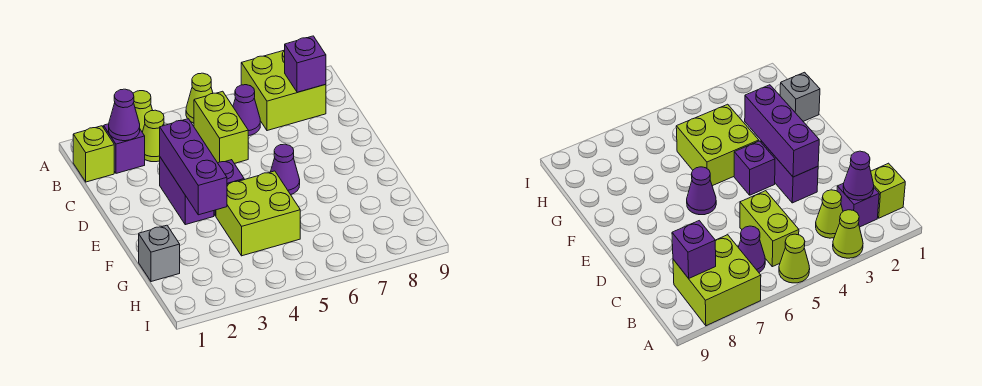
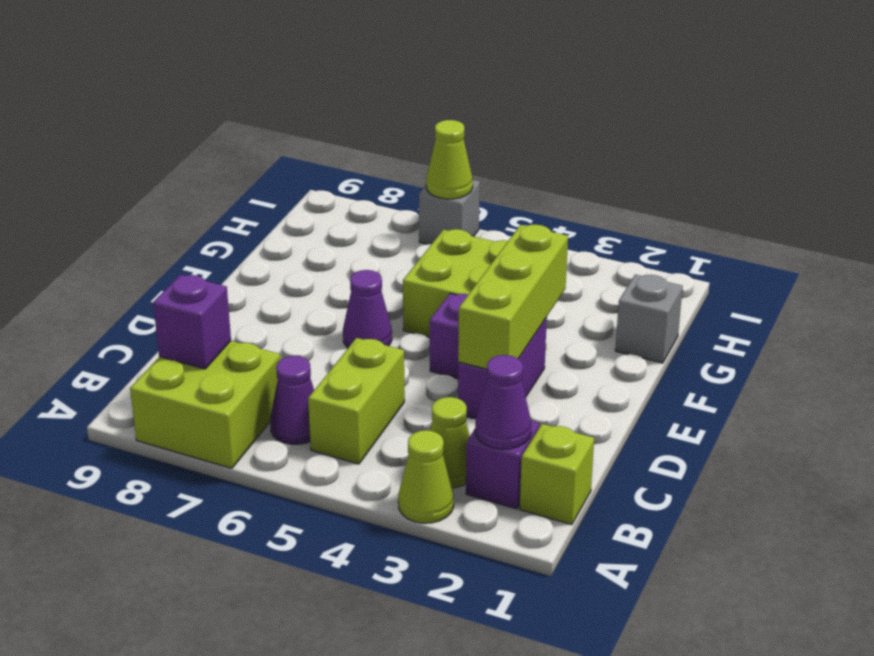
lime 1x1 cone [186,73,213,123] -> lime 1x1 cone moved to [426,120,473,199]
purple 1x3 brick [160,119,227,215] -> lime 1x3 brick [458,225,568,369]
none -> grey 1x1 brick [419,180,480,244]

